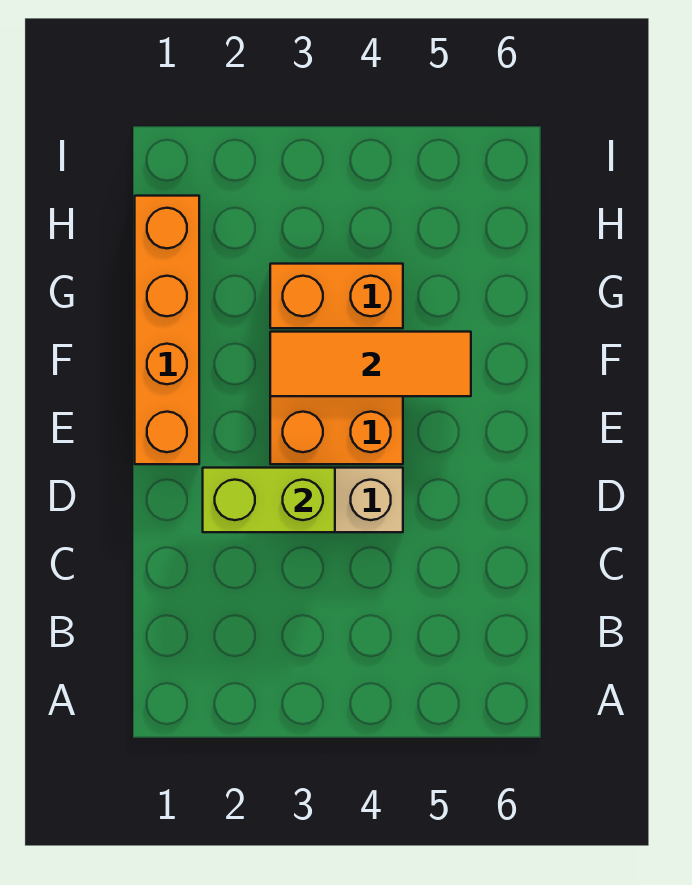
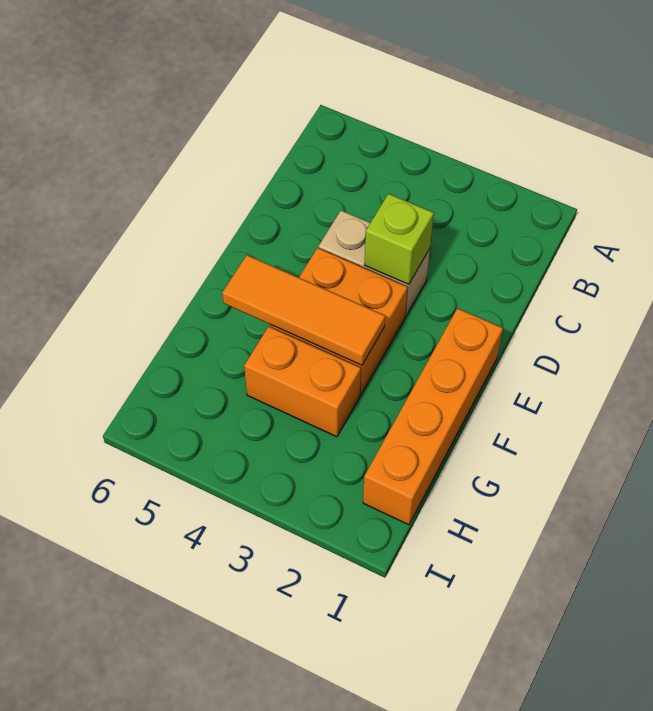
lime 1x2 brick [203,468,335,532] -> lime 1x1 brick [364,194,434,284]

